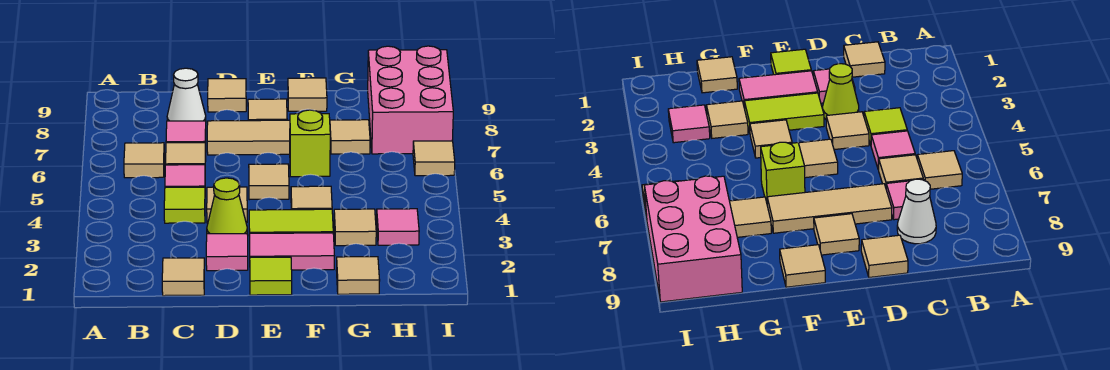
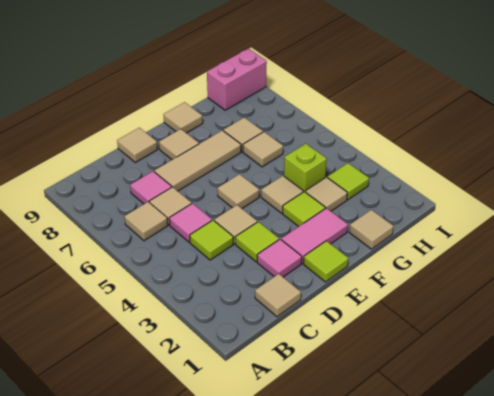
white 1x1 cone [167,68,206,121] -> none
lime 1x1 cone [207,178,247,234] -> lime 1x1 tile [235,222,279,262]
lime 1x2 tile [249,209,333,236] -> lime 1x1 tile [282,192,325,227]
lime 1x1 brick [290,110,330,177] -> lime 1x1 brick moved to [284,144,327,192]
pink 1x1 tile [377,209,419,245] -> lime 1x1 tile [327,163,369,200]
pink 2x3 brick [368,46,453,154] -> pink 1x2 brick [207,49,267,110]
tan 1x1 tile [413,141,455,176] -> tan 1x1 tile moved to [243,132,283,167]

